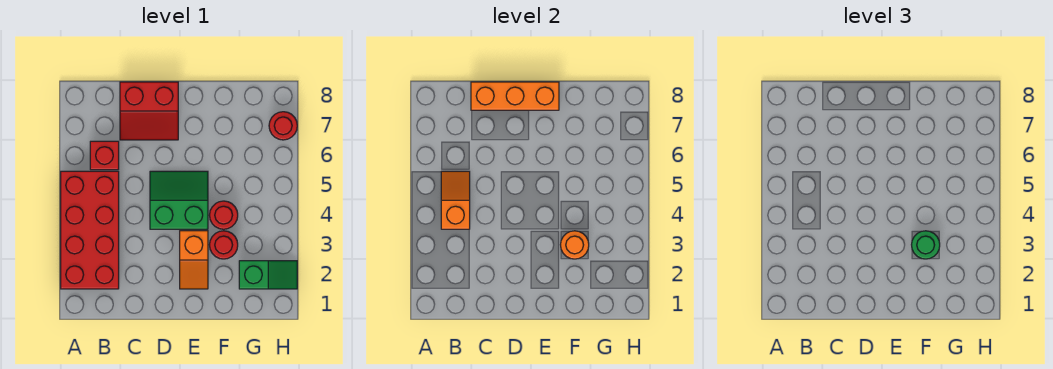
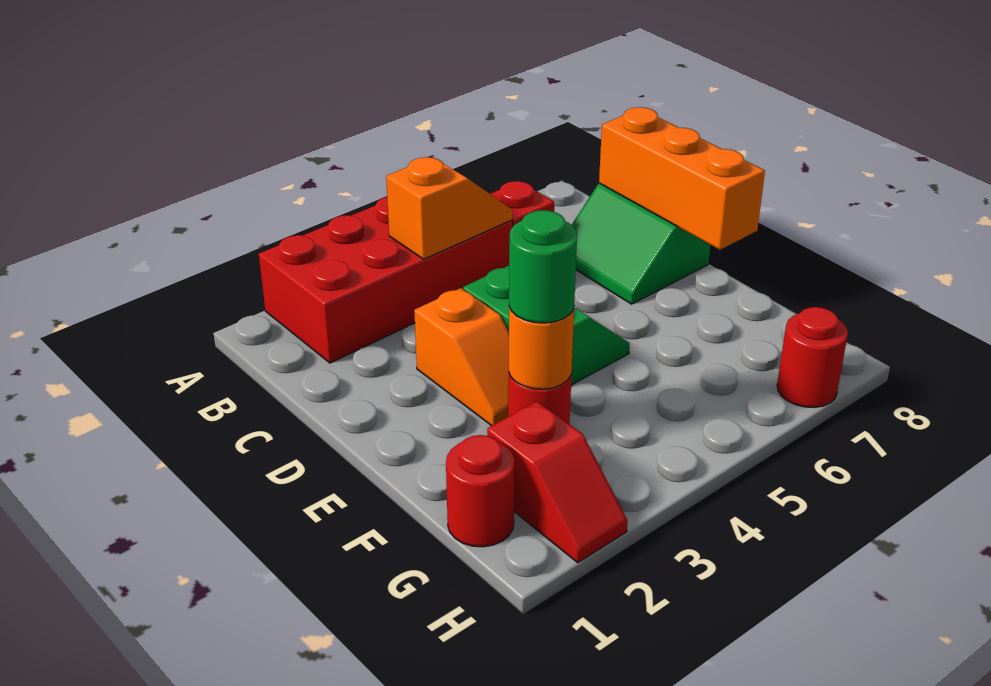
red 2x2 slope [120,82,178,140] -> green 2x2 slope [572,183,710,304]
orange 1x2 slope [180,231,208,289] -> orange 1x2 slope turned to [414,288,509,426]
red 1x1 round brick [210,201,238,229] -> red 1x1 round brick moved to [446,435,515,547]
green 1x2 slope [239,261,297,289] -> red 1x2 slope [487,401,628,563]

